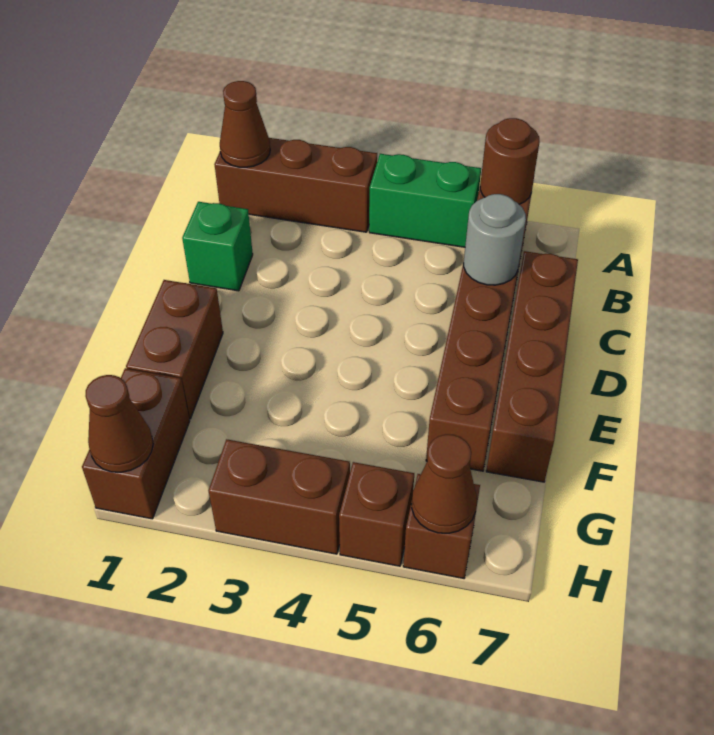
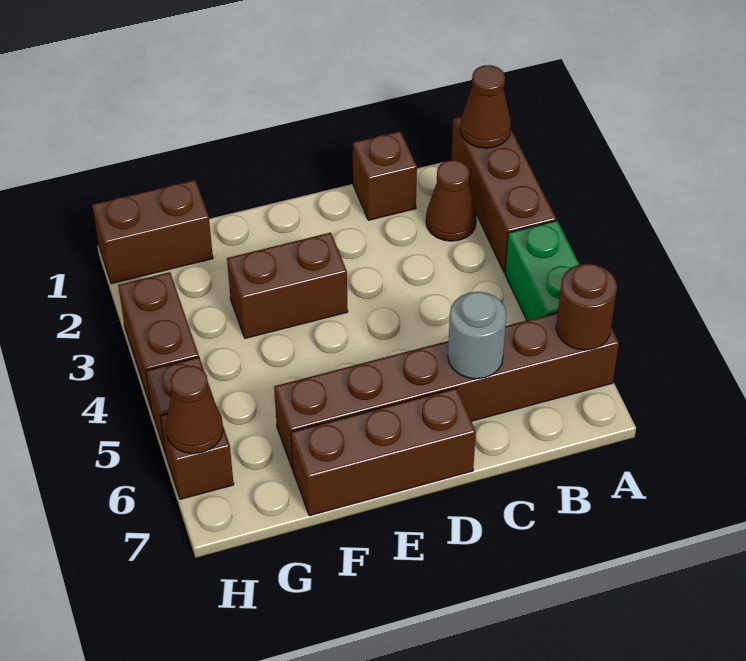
green 1x1 brick [182,202,253,291] -> brown 1x1 brick [353,131,417,220]
brown 1x4 brick [486,251,578,482] -> brown 1x3 brick [291,388,476,516]
brown 1x2 brick [126,280,223,419] -> brown 1x2 brick moved to [227,233,348,338]
brown 1x1 cone [86,375,153,472] -> brown 1x1 cone moved to [426,160,477,241]

